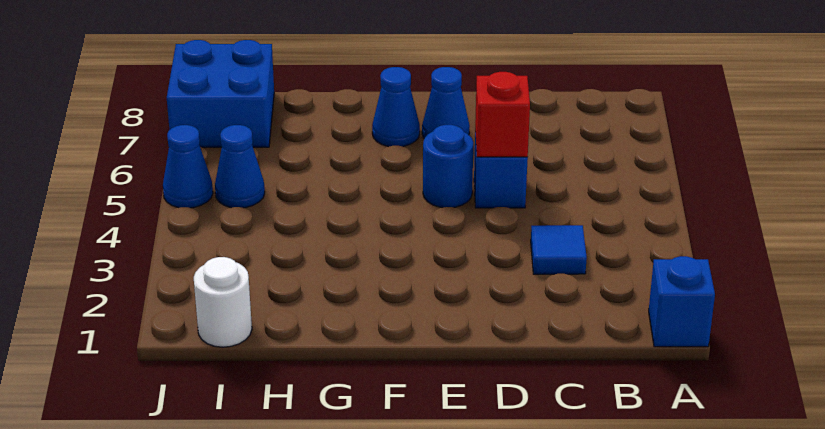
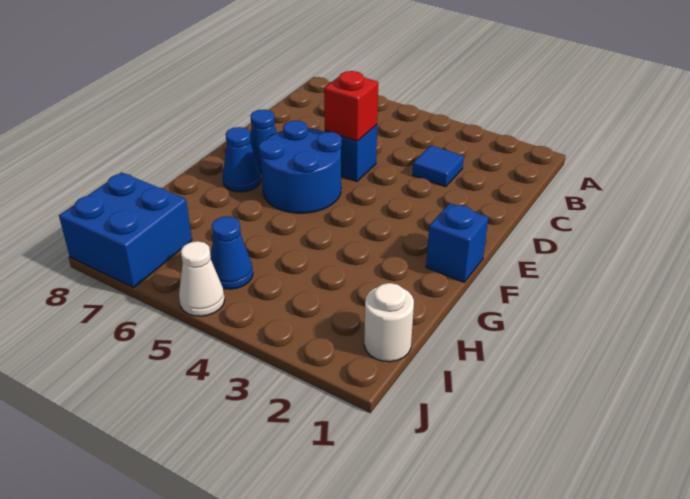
blue 1x1 brick [649,256,715,347] -> blue 1x1 brick moved to [426,203,488,282]
blue 1x1 round brick [423,125,473,208] -> blue 2x2 round brick [259,121,342,213]
blue 1x1 cone [163,125,213,208] -> white 1x1 cone [179,241,225,316]

